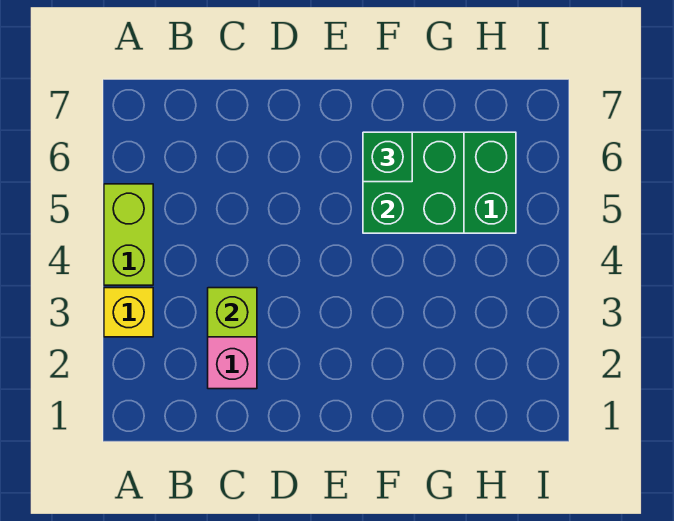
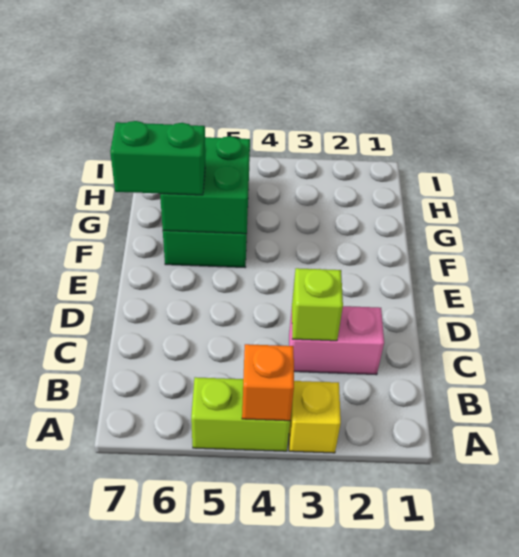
none -> orange 1x1 brick [242,344,294,421]
green 1x1 brick [363,132,412,182] -> green 1x2 brick [110,121,205,195]

